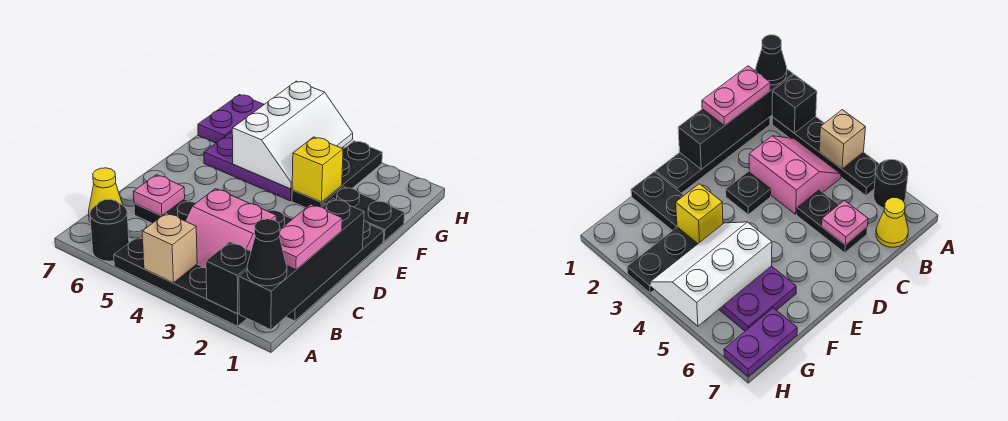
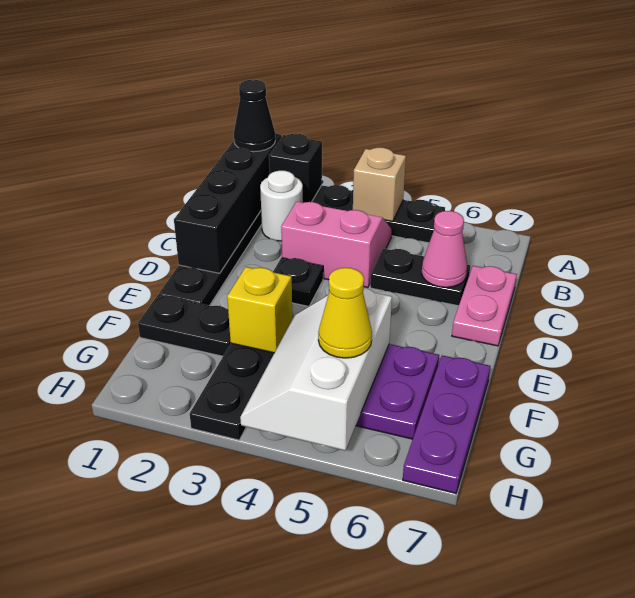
black 1x1 round brick [90,199,129,261] -> none
pink 1x2 plate [279,204,342,270] -> pink 1x2 plate moved to [452,266,517,346]
none -> white 1x1 round brick [260,171,303,241]
yellow 1x1 cone [88,168,123,222] -> yellow 1x1 cone moved to [318,268,372,358]
pink 1x1 plate [133,175,185,216] -> pink 1x1 cone [422,211,467,287]
purple 1x2 plate [198,95,264,143] -> purple 1x3 plate [403,355,490,493]

